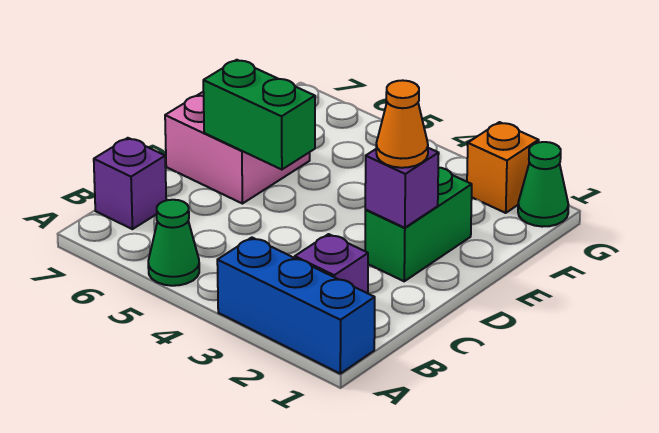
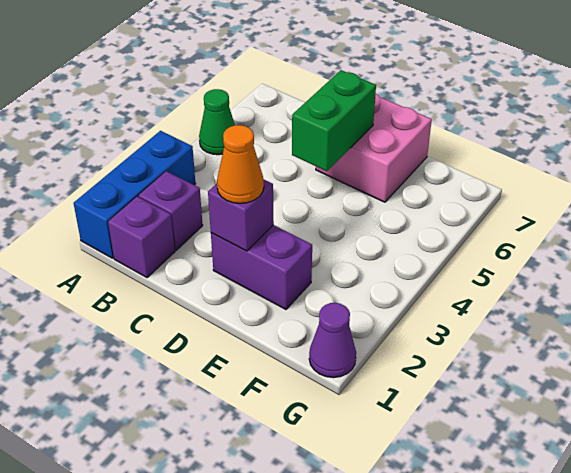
purple 1x1 brick [94,138,166,229] -> purple 1x1 brick moved to [108,197,175,278]
green 1x2 brick [365,168,472,281] -> purple 1x2 brick [211,225,312,309]
green 1x1 cone [518,142,568,227] -> purple 1x1 cone [309,303,356,378]
orange 1x1 brick [467,122,539,213] -> none

